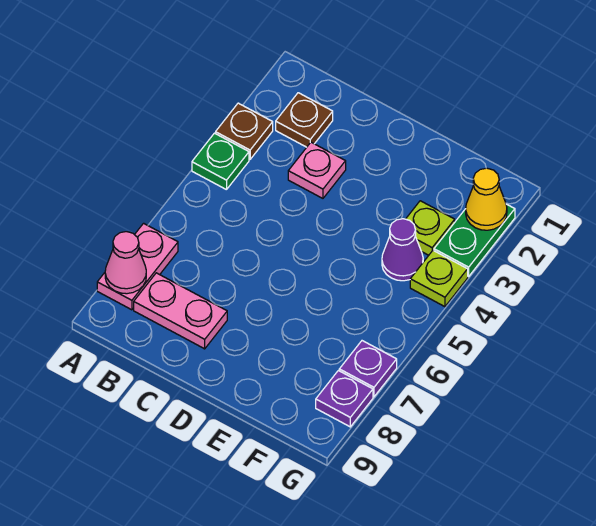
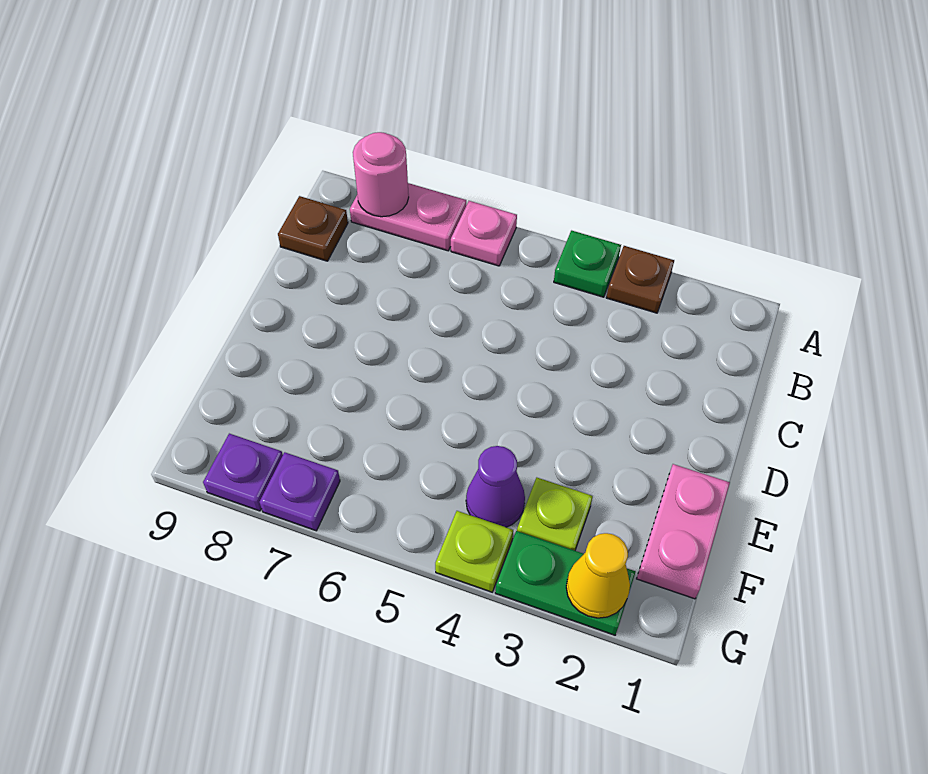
pink 1x1 cone [105,232,146,294] -> pink 1x1 round brick [353,132,409,217]
brown 1x1 plate [276,93,333,147] -> brown 1x1 plate moved to [278,196,348,261]
pink 1x2 plate [134,273,227,349] -> pink 1x2 plate moved to [637,464,730,599]
pink 1x1 plate [288,142,346,198] -> pink 1x1 plate moved to [451,201,517,266]

